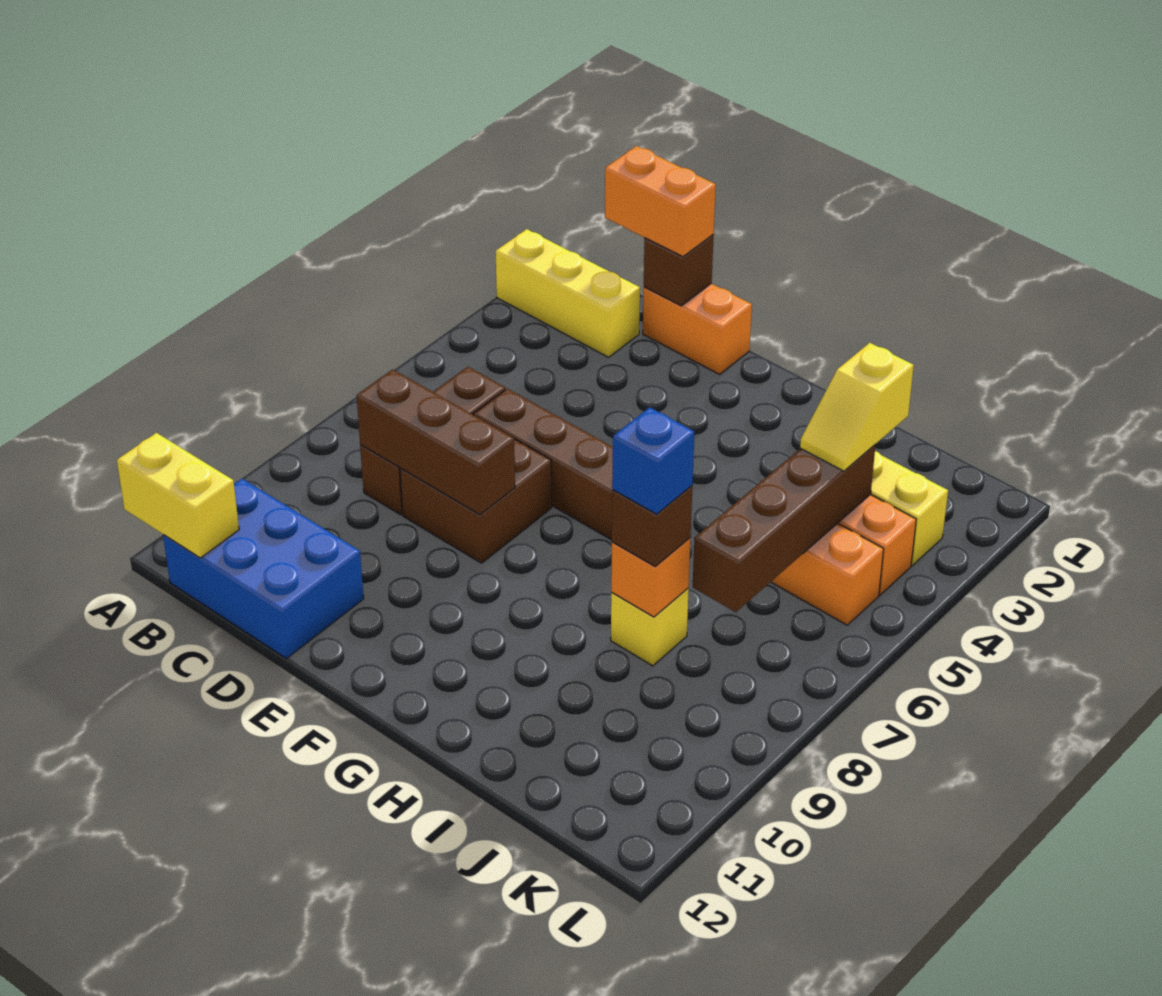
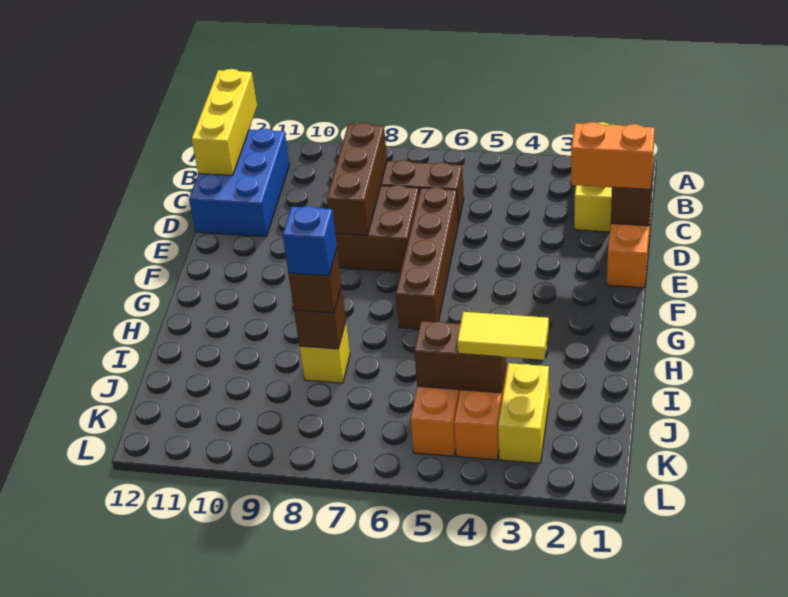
yellow 1x2 brick [117,433,239,558] -> yellow 1x3 brick [192,69,257,176]
orange 1x2 brick [605,146,716,257] -> orange 1x2 brick turned to [571,122,655,190]
orange 1x1 brick [611,538,690,617] -> brown 1x1 brick [294,286,346,349]
yellow 1x2 slope [800,343,914,471] -> yellow 1x2 tile [457,312,549,360]
brown 1x4 brick [693,445,875,612] -> brown 1x2 brick [414,321,506,393]

